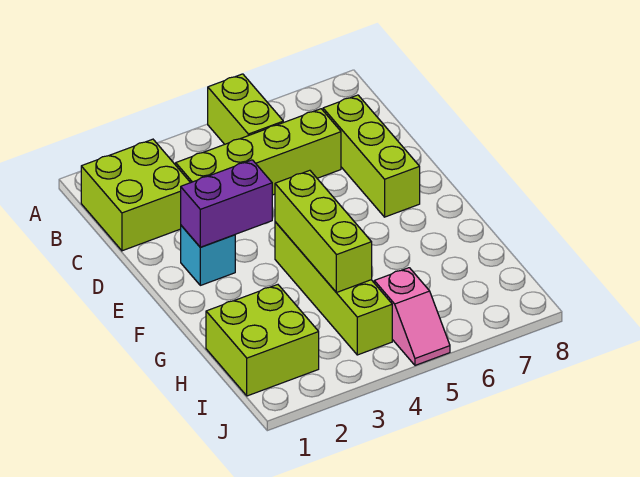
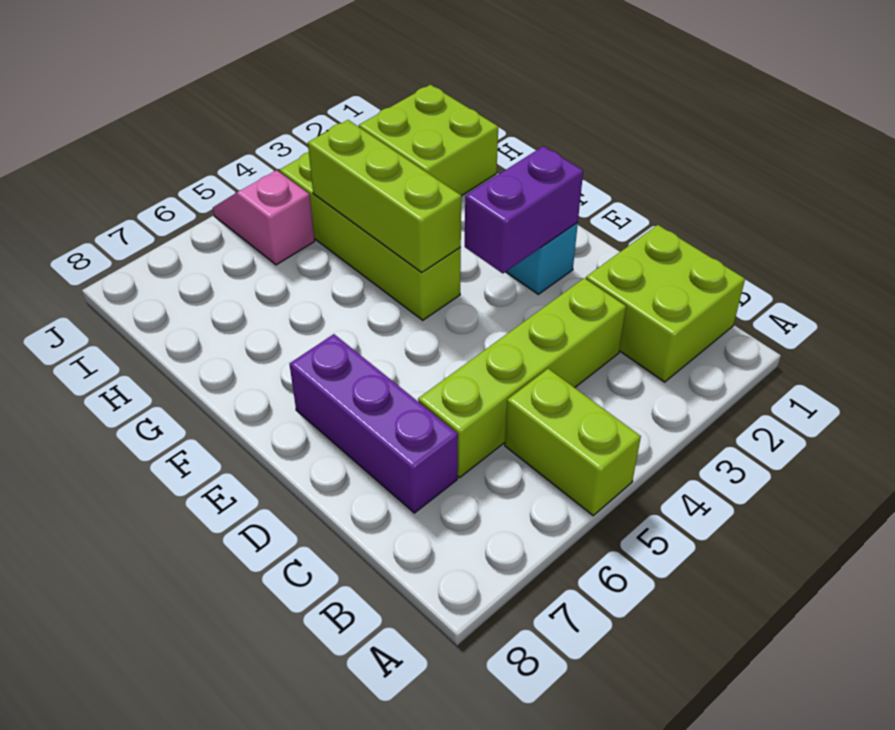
lime 1x3 brick [323,95,420,217] -> purple 1x3 brick [289,334,458,513]

